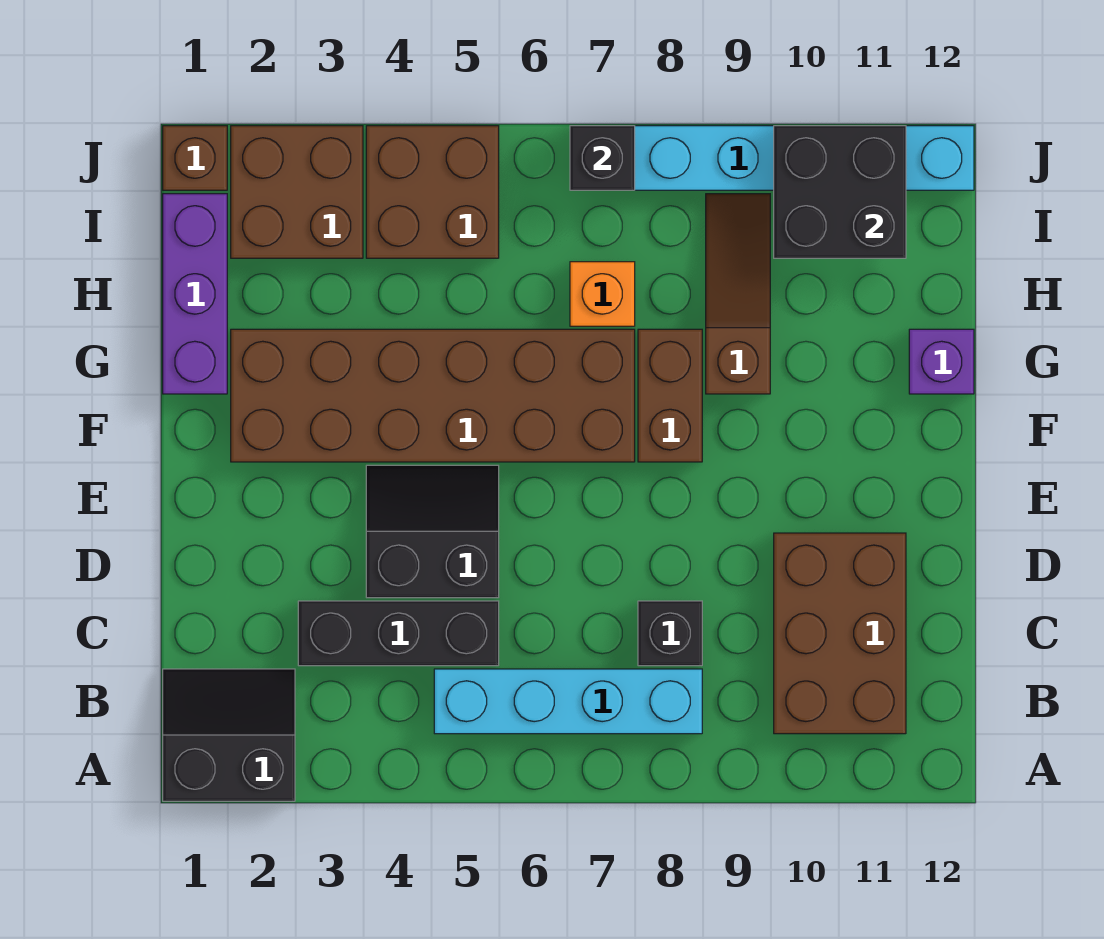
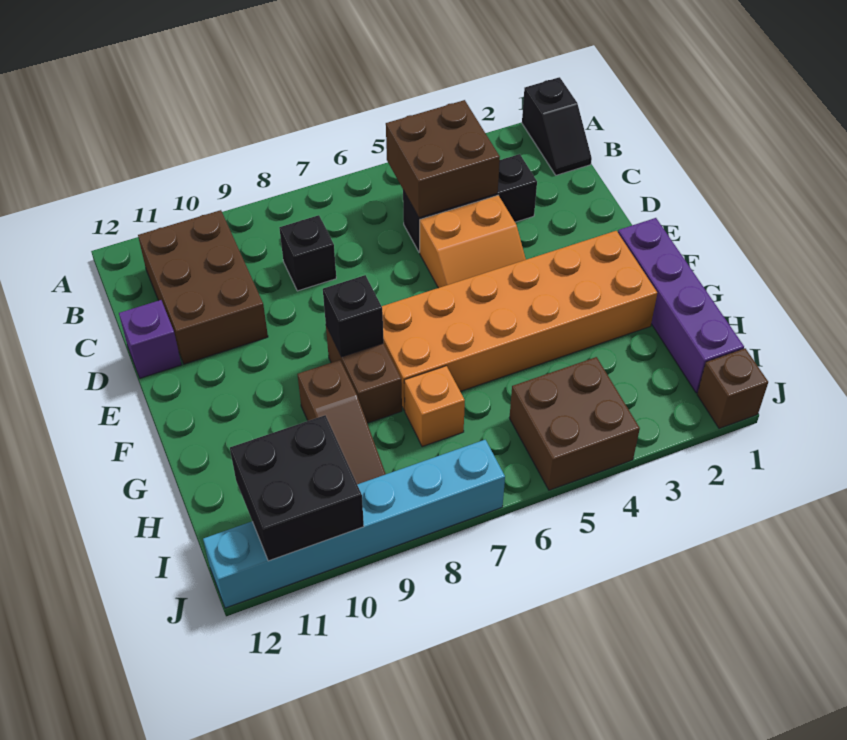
black 2x2 slope [163,669,295,801] -> black 1x2 slope [522,77,592,175]
cyan 1x4 brick [434,669,702,734] -> none
black 2x2 slope [366,465,499,598] -> orange 2x2 slope [420,195,526,288]
brown 2x6 brick [231,329,635,462] -> orange 2x6 brick [382,231,657,410]
purple 1x3 brick [163,194,227,394] -> purple 1x4 brick [618,218,744,393]
purple 1x1 brick [909,329,974,394] -> purple 1x1 brick moved to [119,300,181,378]
brown 2x2 brick [231,126,363,258] -> brown 2x2 brick moved to [386,100,500,218]
black 1x1 brick [570,126,635,190] -> black 1x1 brick moved to [323,275,384,357]

